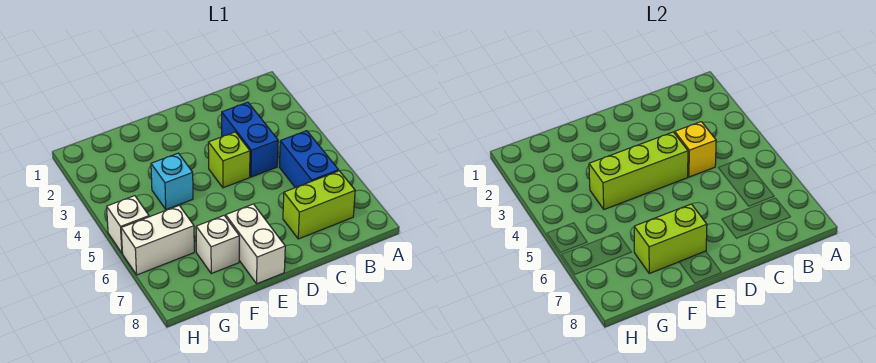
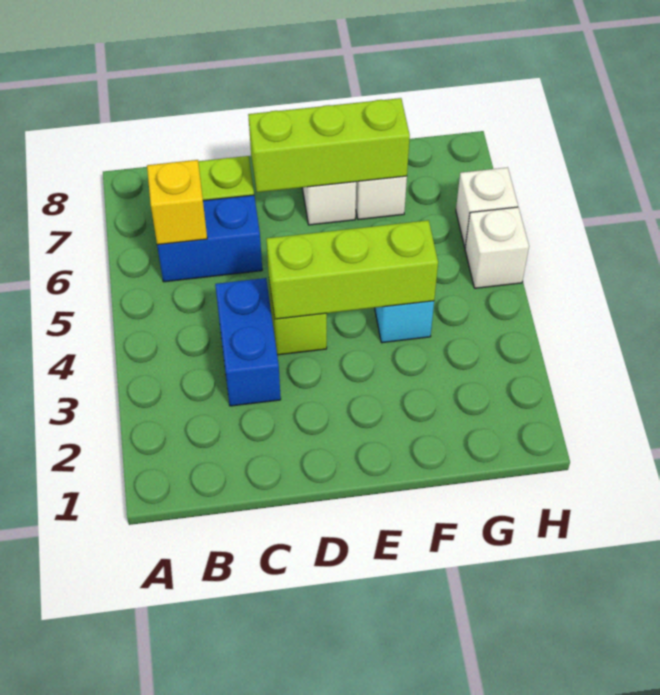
blue 1x2 brick [279,131,339,188] -> blue 1x2 brick turned to [157,195,262,282]
yellow 1x1 brick [675,122,716,177] -> yellow 1x1 brick moved to [147,160,207,245]
lime 1x2 brick [634,204,707,273] -> lime 1x3 brick [248,98,410,192]
white 1x2 brick [121,206,194,275] -> white 1x1 brick [456,167,518,247]

